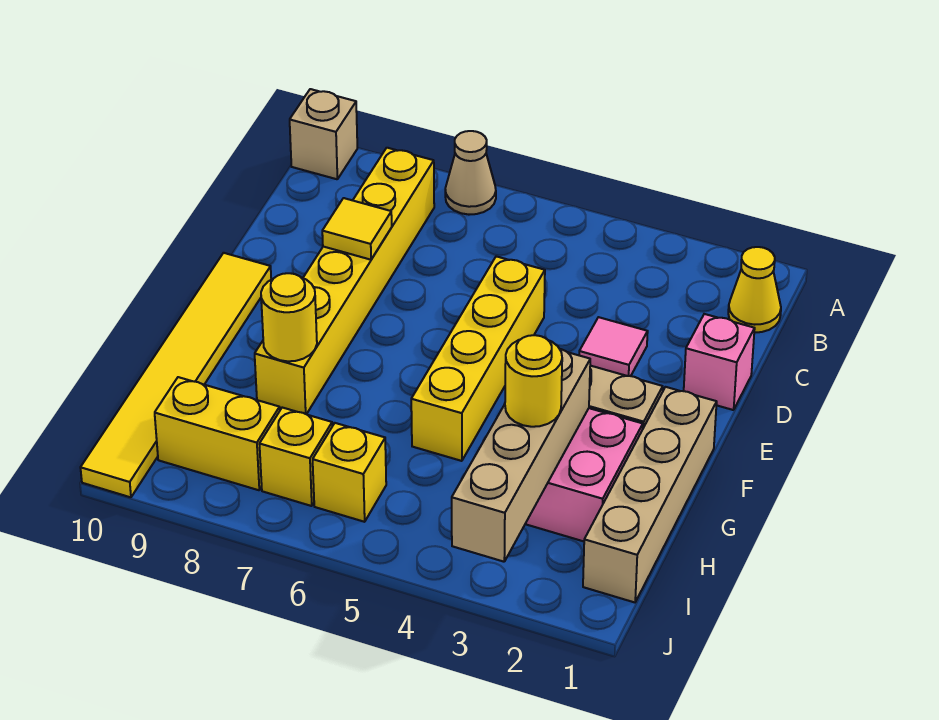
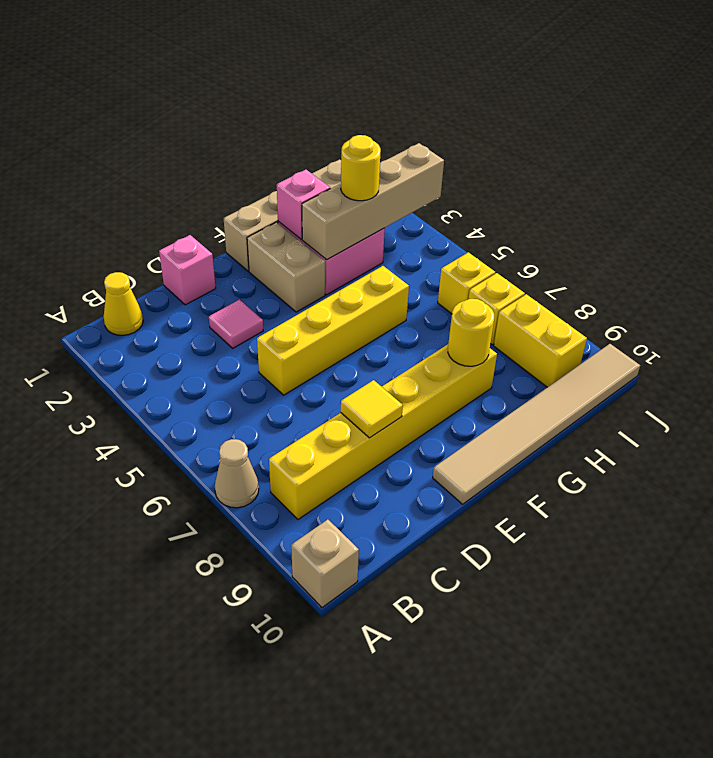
yellow 1x6 tile [80,253,271,497] -> tan 1x6 tile [433,344,640,504]
none -> pink 1x1 brick [277,170,330,239]

